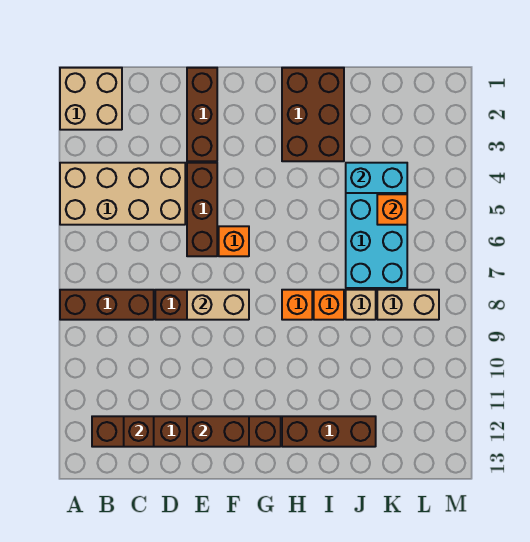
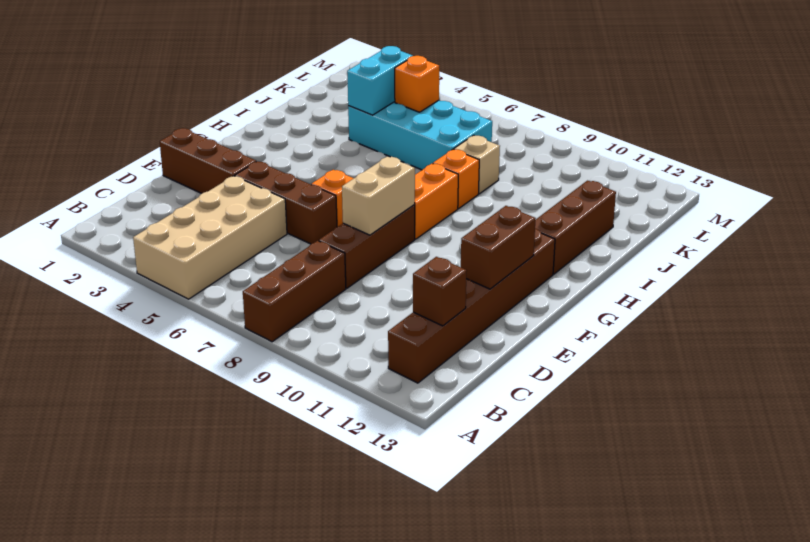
tan 2x2 brick [60,68,122,130] -> none
brown 2x3 brick [282,68,344,161] -> none
orange 1x1 brick [282,290,312,320] -> orange 1x2 brick [414,164,458,239]
tan 1x2 brick [377,290,439,320] -> none

